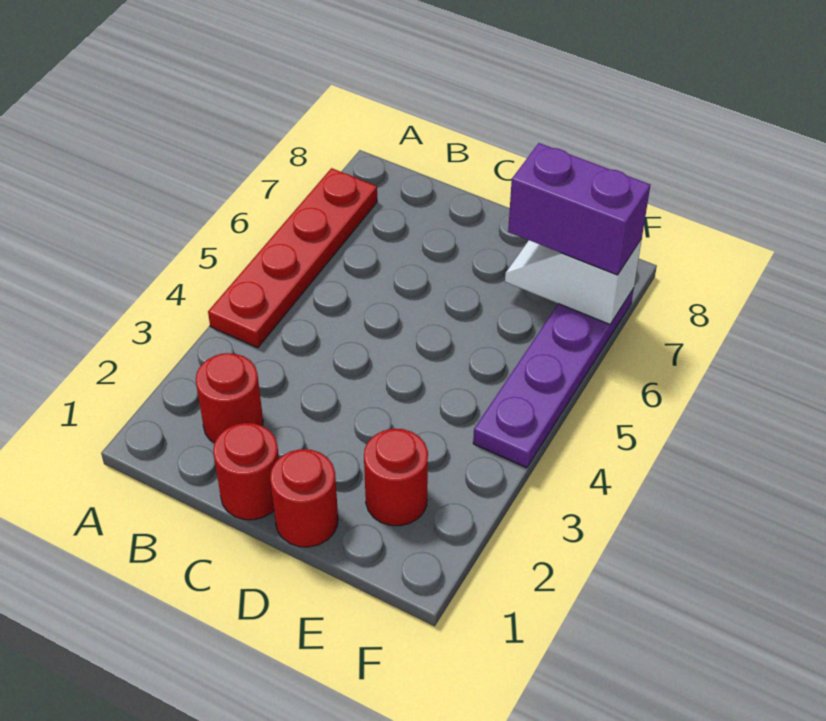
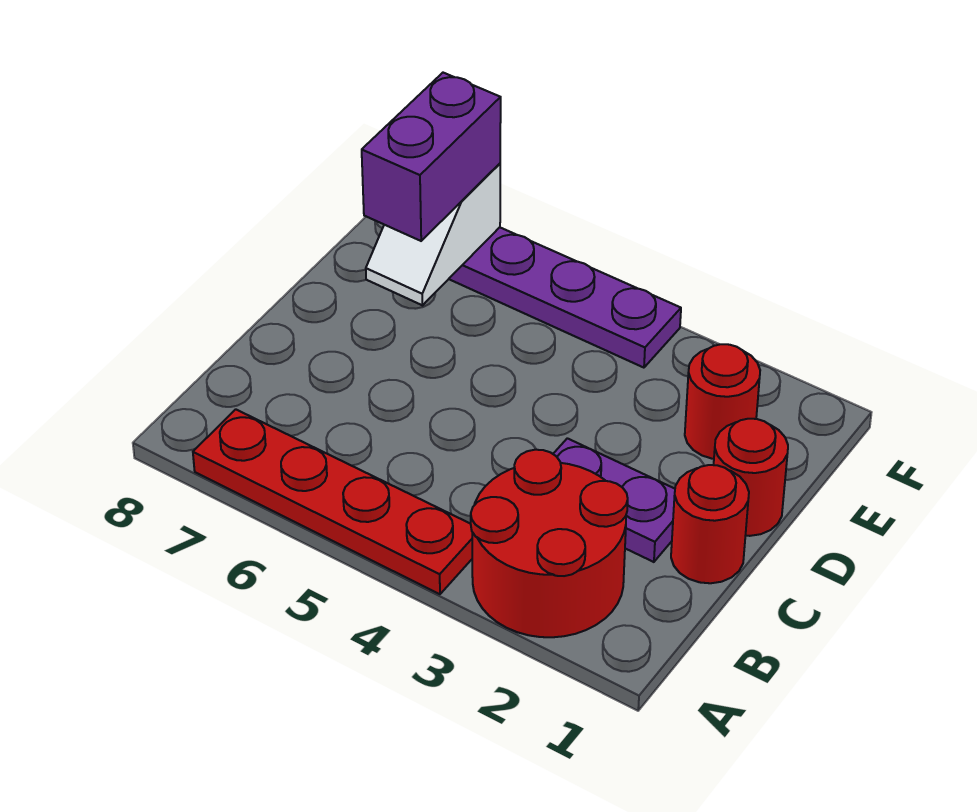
red 1x1 round brick [196,353,263,443] -> red 2x2 round brick [471,450,628,637]
none -> purple 1x2 plate [553,438,675,562]

